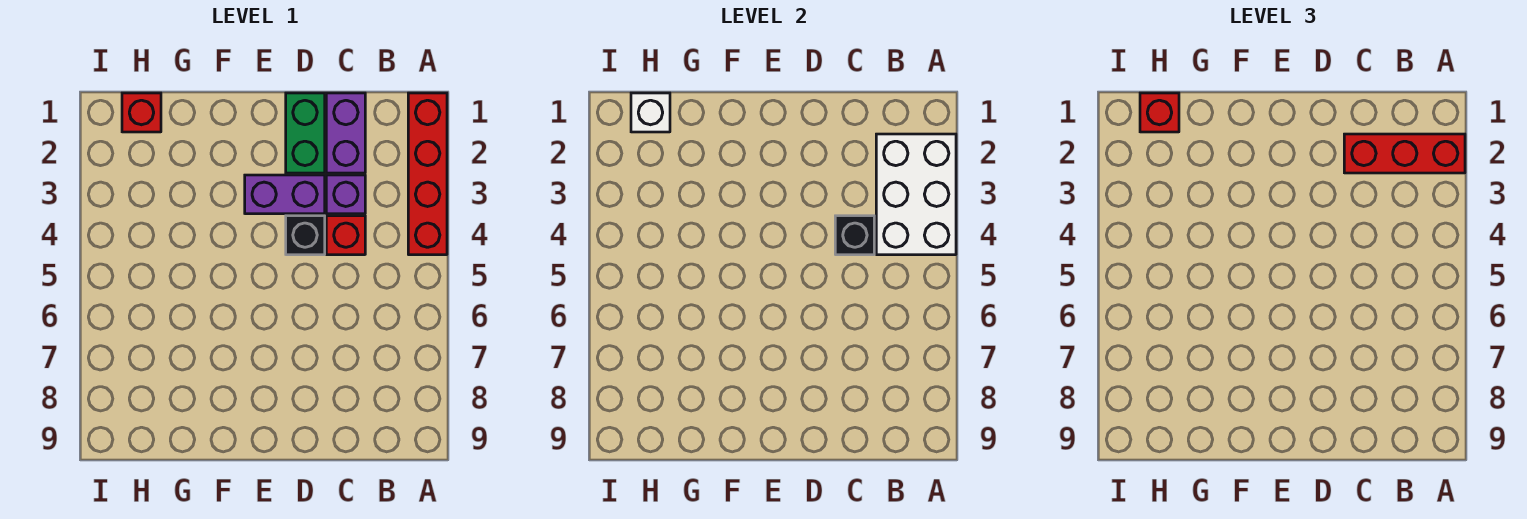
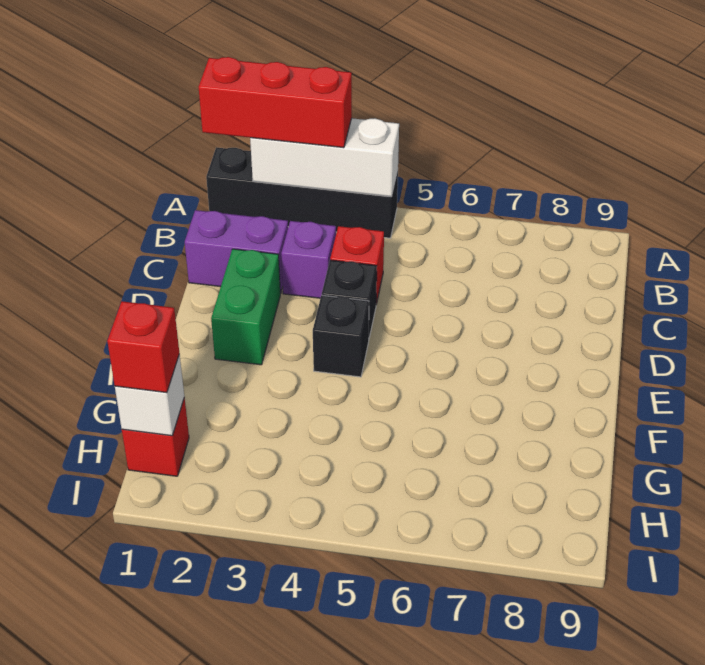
red 1x4 brick [408,93,447,255] -> black 1x4 brick [206,147,398,238]
white 2x3 brick [876,134,956,255] -> white 1x3 brick [250,118,399,197]
red 1x3 brick [1344,134,1465,173] -> red 1x3 brick turned to [199,57,352,148]
black 1x1 brick [835,216,874,255] -> black 1x1 brick moved to [313,295,369,377]
green 1x2 brick [286,93,325,173] -> green 1x2 brick turned to [211,249,280,365]
purple 1x2 brick [245,175,325,214] -> none

